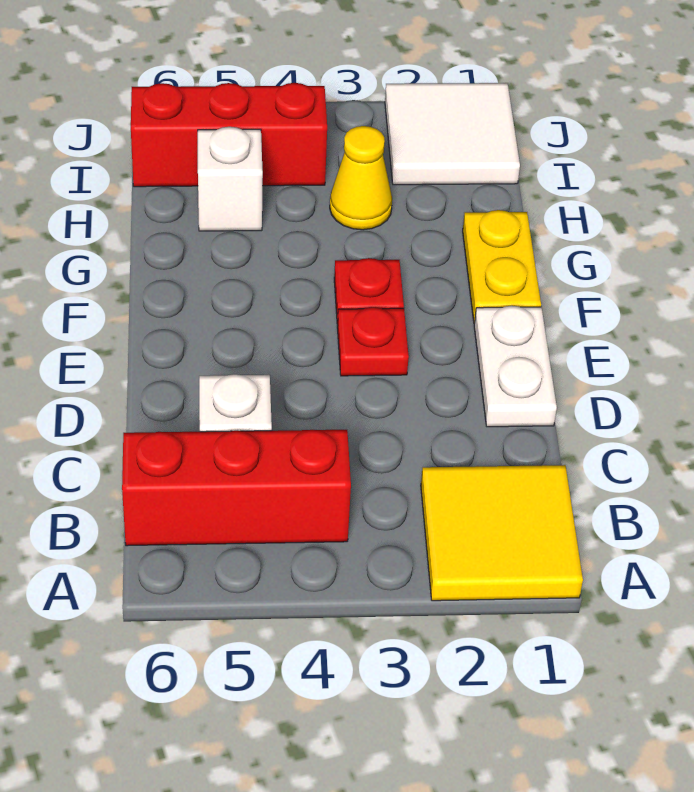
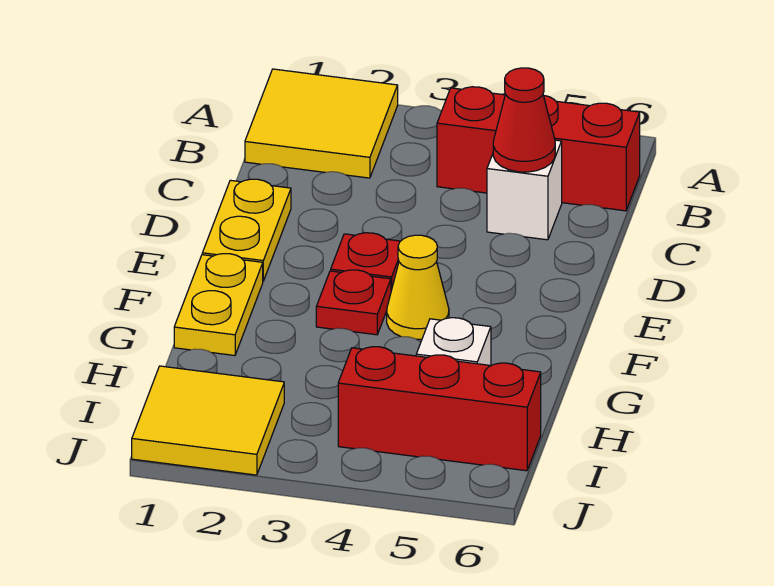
none -> red 1x1 cone [493,68,555,172]
white 1x2 plate [474,306,557,427] -> yellow 1x2 plate [202,179,291,281]
yellow 1x1 cone [330,126,392,230] -> yellow 1x1 cone moved to [387,235,449,339]
white 2x2 tile [385,83,520,185] -> yellow 2x2 tile [132,366,284,475]

